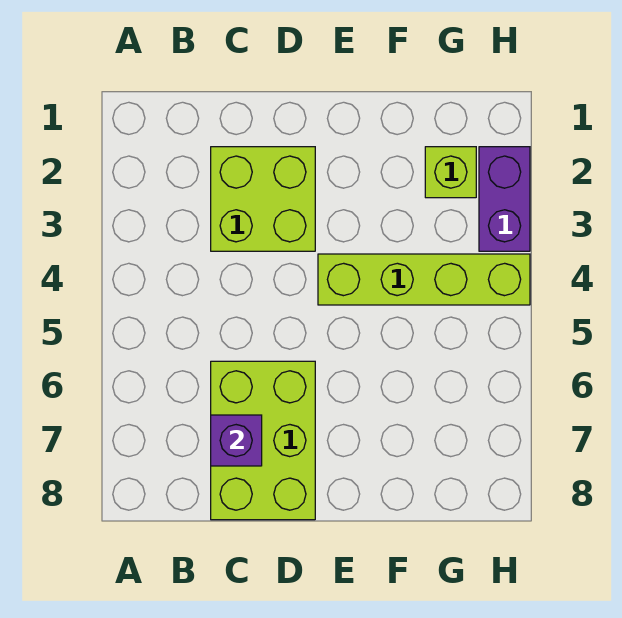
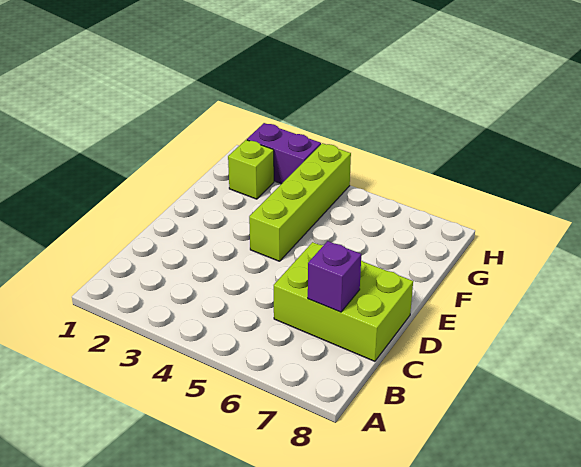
lime 2x2 brick [211,147,315,251] -> none

